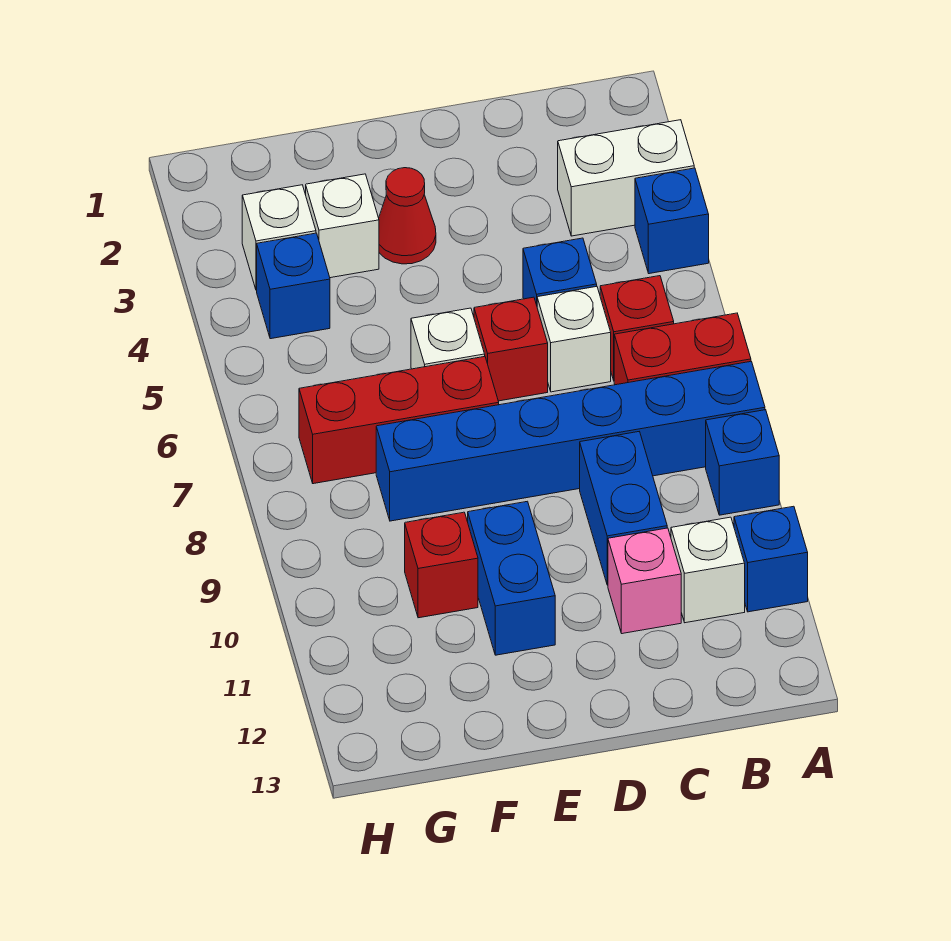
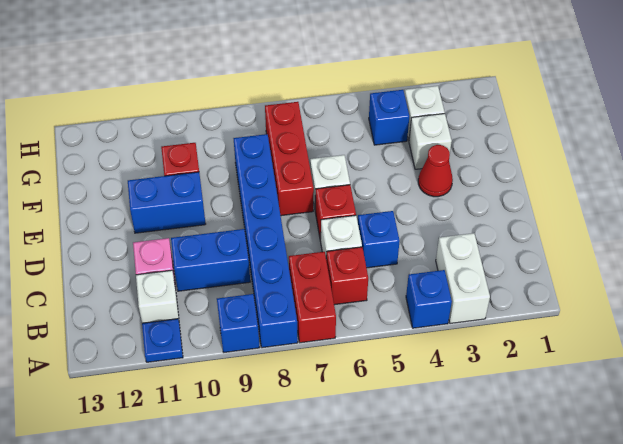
blue 1x1 brick [734,506,808,612] -> blue 1x1 plate [142,319,183,362]

